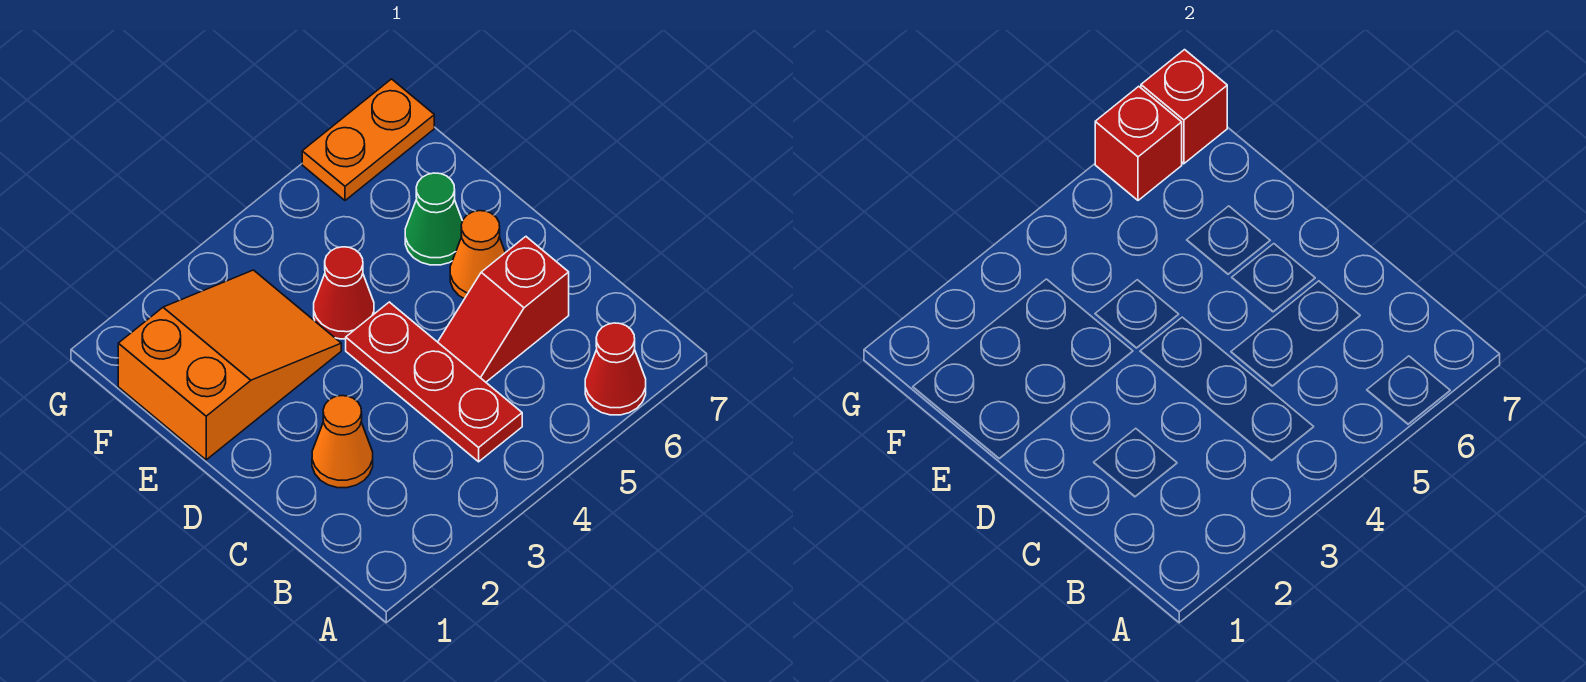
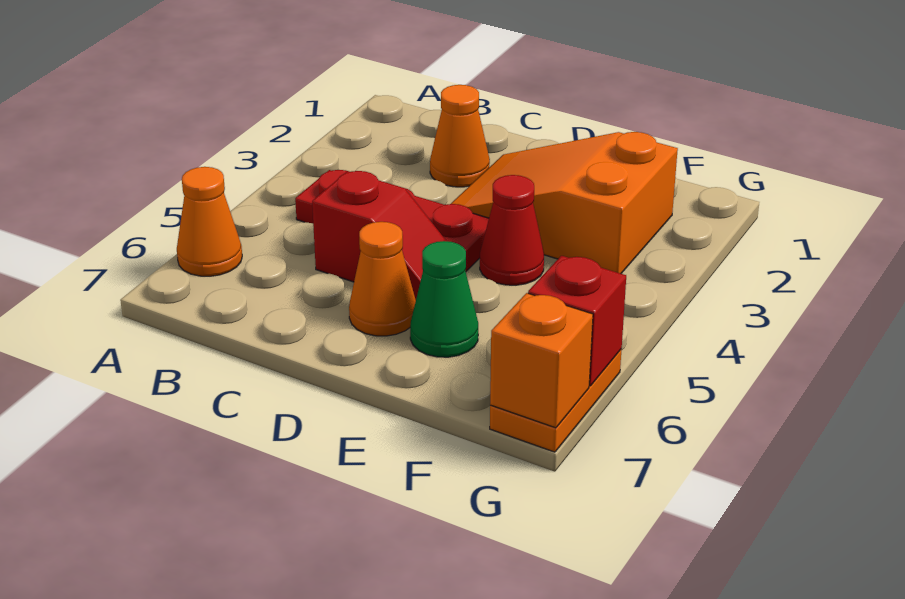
red 1x1 cone [585,323,646,415] -> orange 1x1 cone [177,167,242,276]
red 1x2 slope [438,237,569,382] -> red 1x2 slope turned to [312,171,446,300]
orange 2x3 slope [118,270,341,460] -> orange 2x3 slope turned to [451,132,678,274]
red 1x1 brick [1141,50,1227,164] -> orange 1x1 brick [490,293,593,428]

